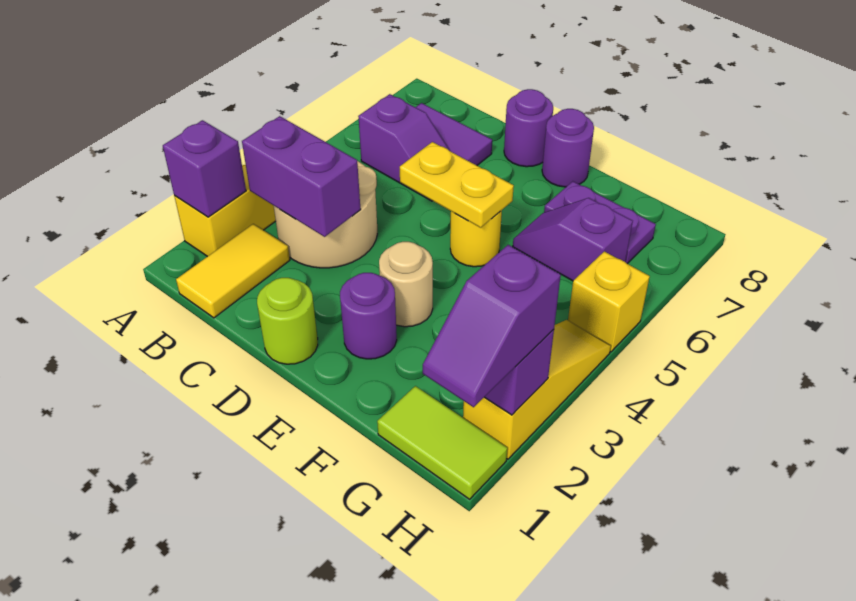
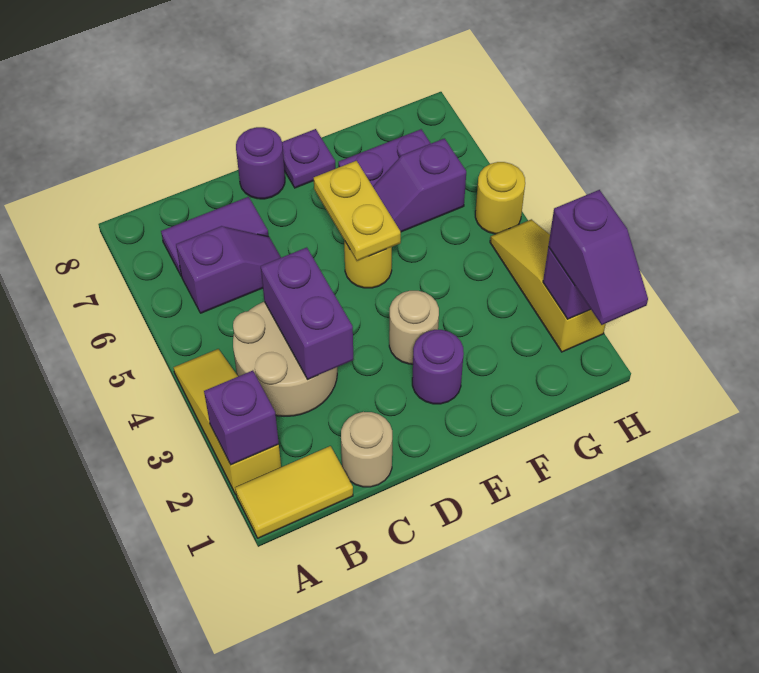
yellow 1x2 tile [176,224,290,318] -> yellow 1x2 tile turned to [235,446,353,538]
purple 1x2 brick [242,116,361,237] -> purple 1x2 brick turned to [261,247,354,379]
none -> tan 1x1 round brick [341,412,392,487]
lime 1x1 round brick [257,278,318,364] -> none
yellow 1x2 plate [400,142,514,228] -> yellow 1x2 plate turned to [314,161,401,261]
purple 1x1 round brick [542,109,594,187] -> purple 1x1 plate [282,129,336,188]
lime 1x2 tile [377,386,507,499] -> none
yellow 1x1 brick [568,251,650,352] -> yellow 1x1 round brick [475,162,525,234]

